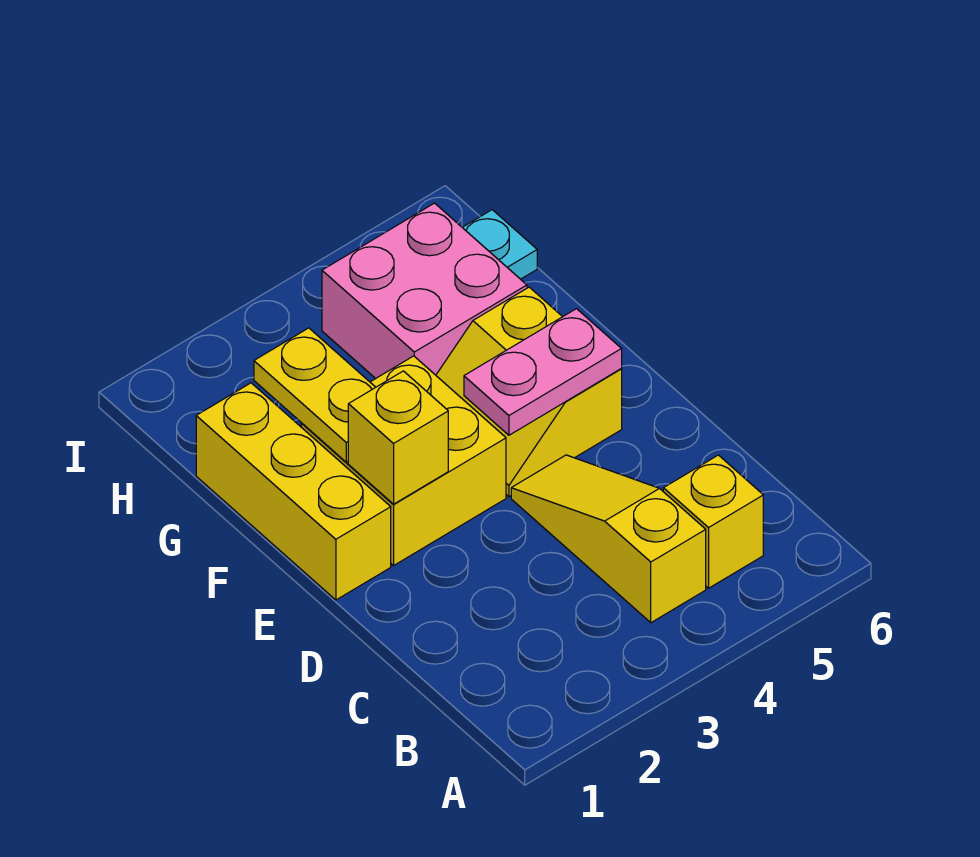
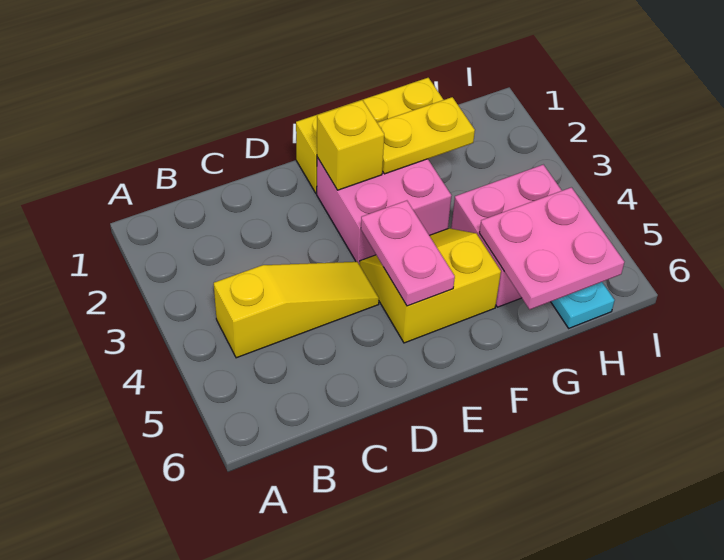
yellow 1x1 brick [663,455,763,588] -> none
yellow 2x2 brick [301,356,506,565] -> pink 2x2 brick [317,157,451,265]
none -> pink 2x2 plate [479,187,624,309]

